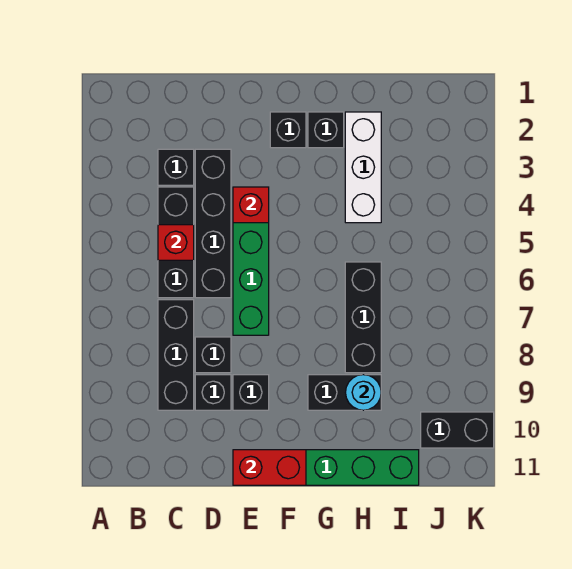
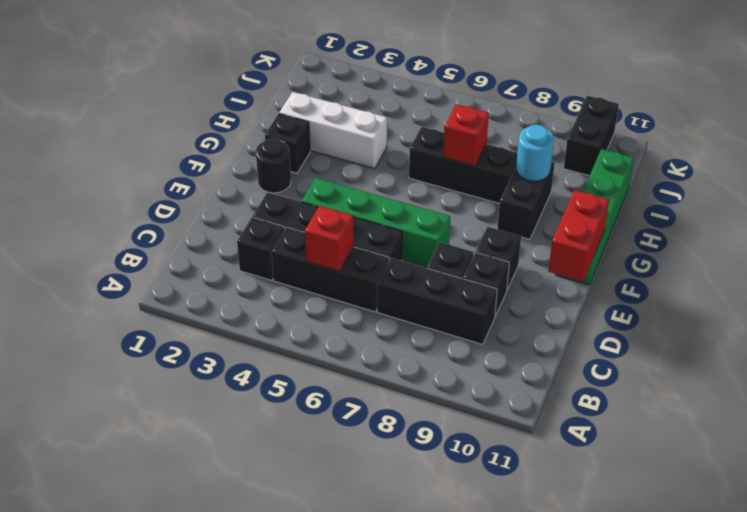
red 1x1 brick [233,187,269,223] -> red 1x1 brick moved to [443,104,489,166]
black 1x1 brick [270,112,306,148] -> black 1x1 round brick [256,138,291,193]

